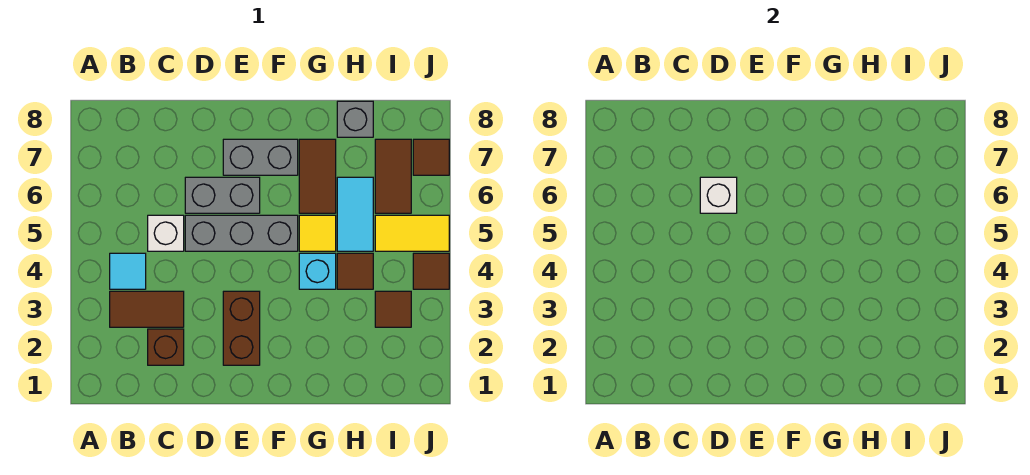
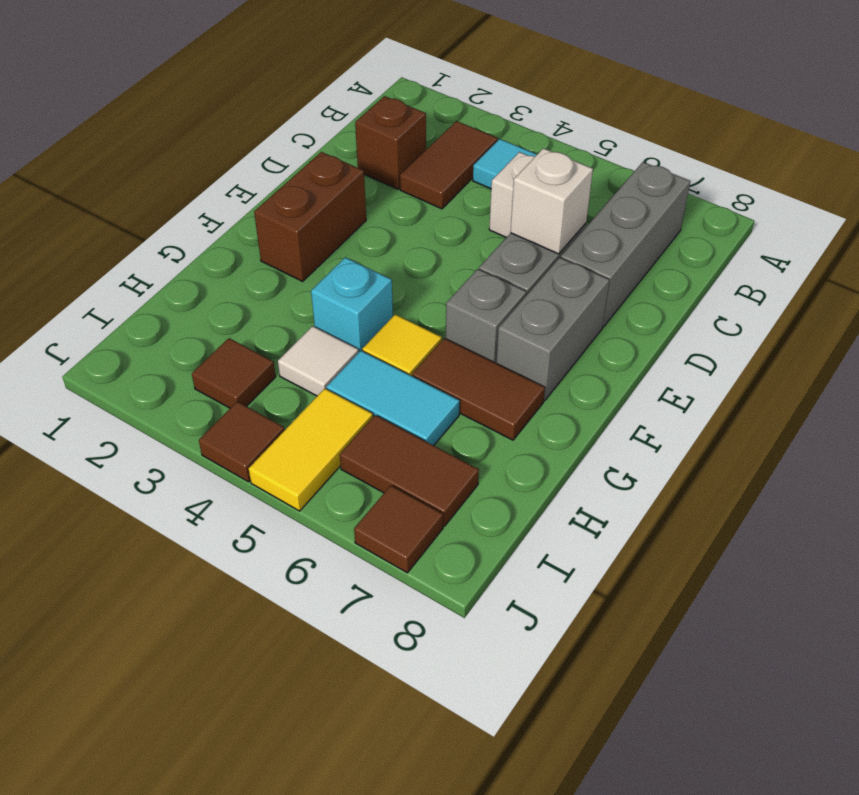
grey 1x3 brick [185,215,298,251] -> grey 1x3 brick moved to [561,162,690,327]
brown 1x2 brick [223,291,260,365] -> brown 1x2 brick turned to [254,152,366,281]
brown 1x1 tile [337,253,373,289] -> white 1x1 tile [278,326,359,396]
grey 1x1 brick [337,101,373,137] -> grey 1x1 brick moved to [446,269,527,363]

